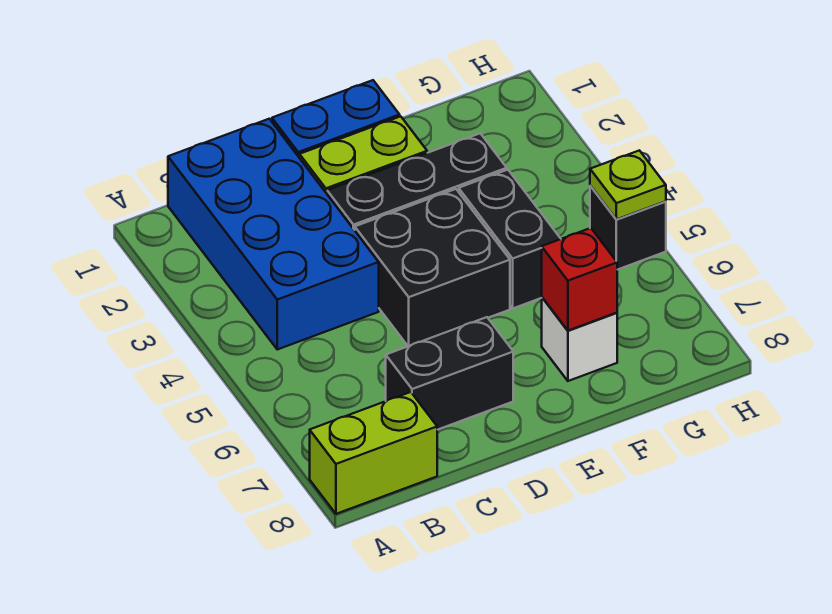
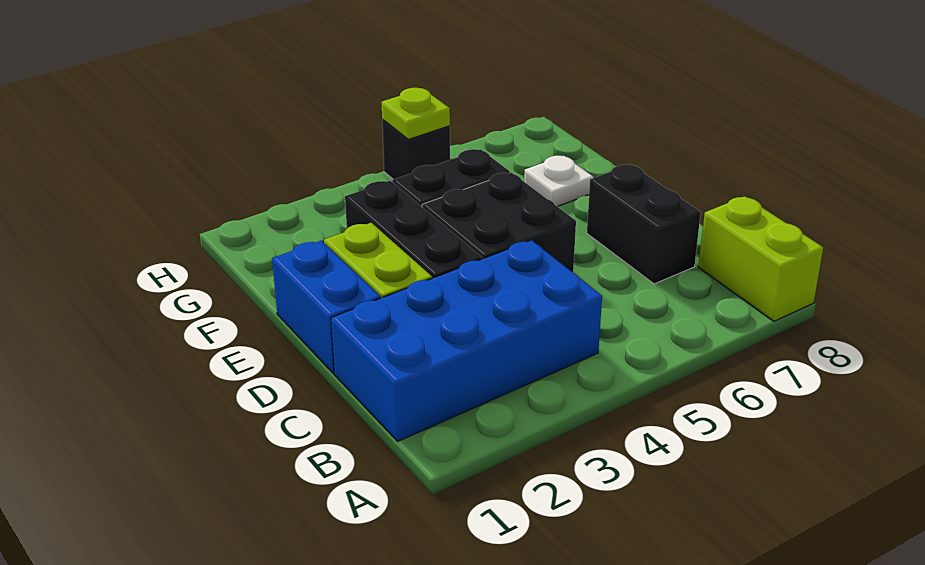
white 1x1 brick [542,297,617,381] -> white 1x1 plate [524,156,593,207]
red 1x1 brick [542,228,617,331] -> none

